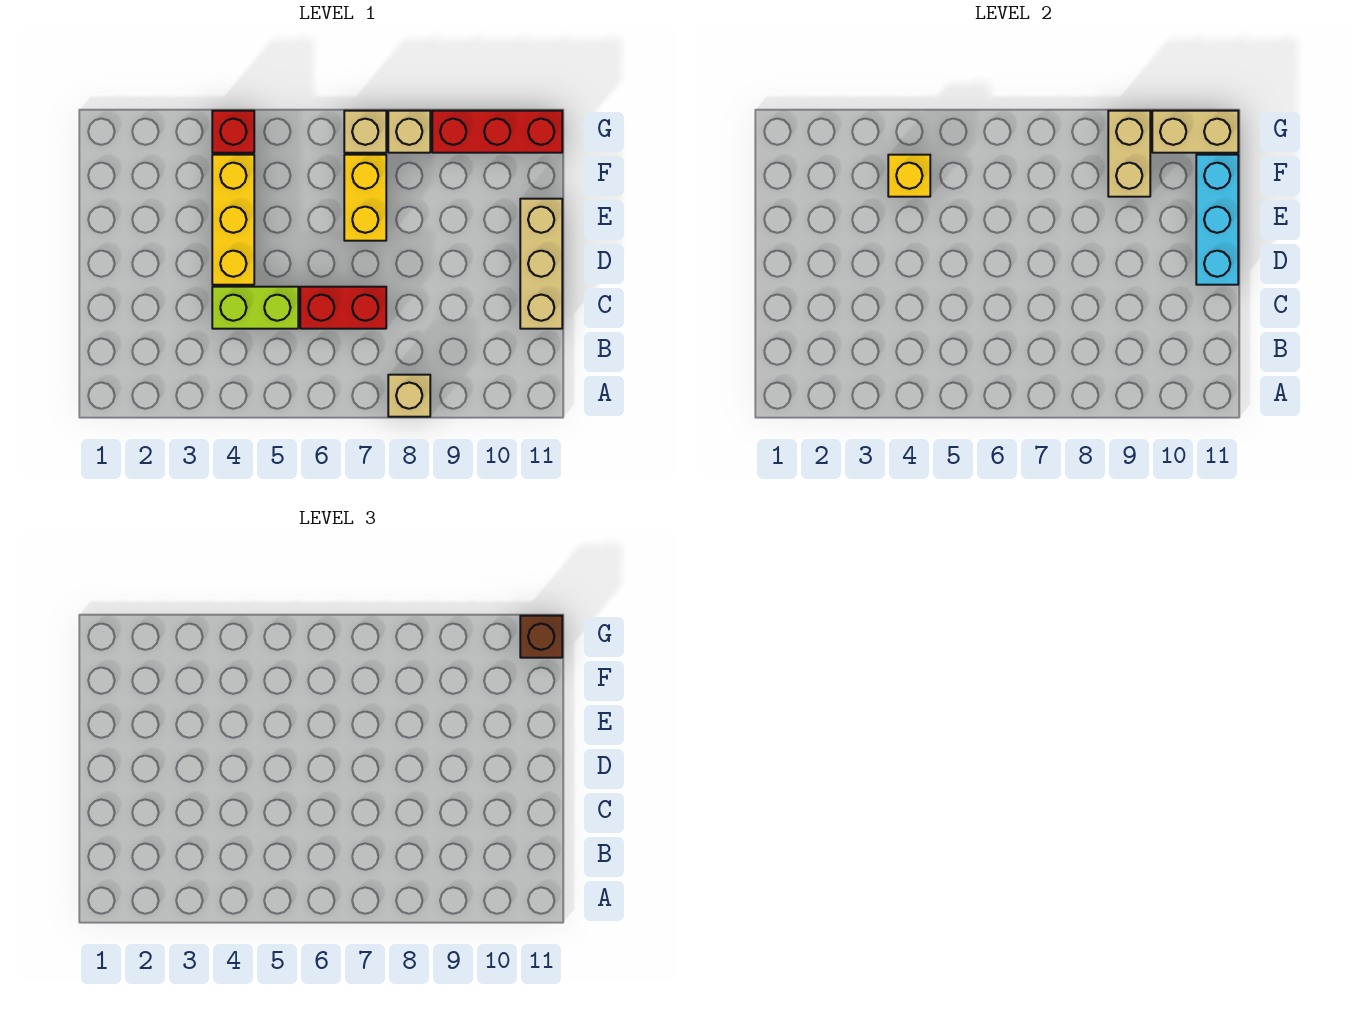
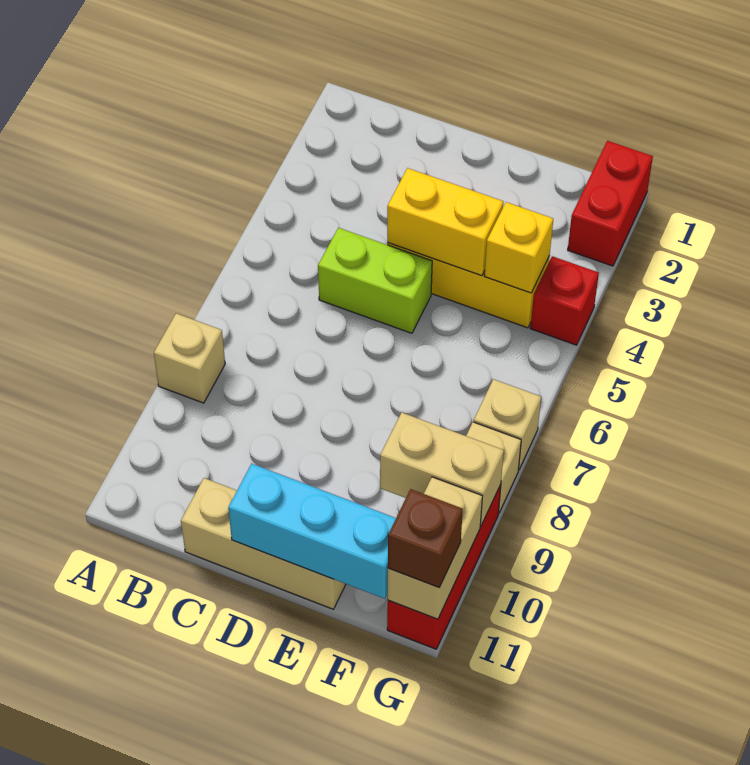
lime 1x2 brick [212,287,298,329] -> lime 1x2 brick turned to [318,228,432,333]
red 1x2 brick [300,287,386,329] -> red 1x2 brick moved to [568,141,653,266]
yellow 1x2 brick [344,155,386,241] -> yellow 1x2 brick moved to [387,168,503,276]

